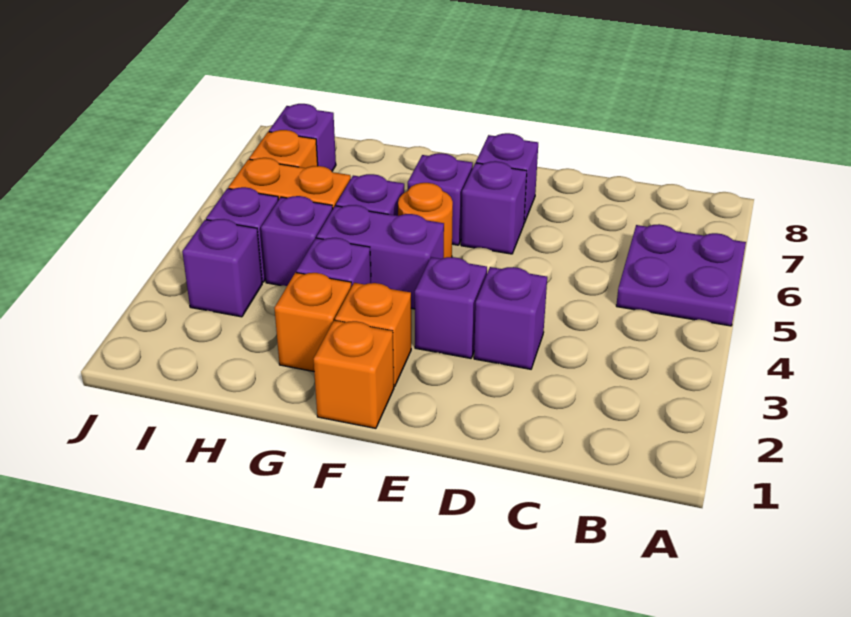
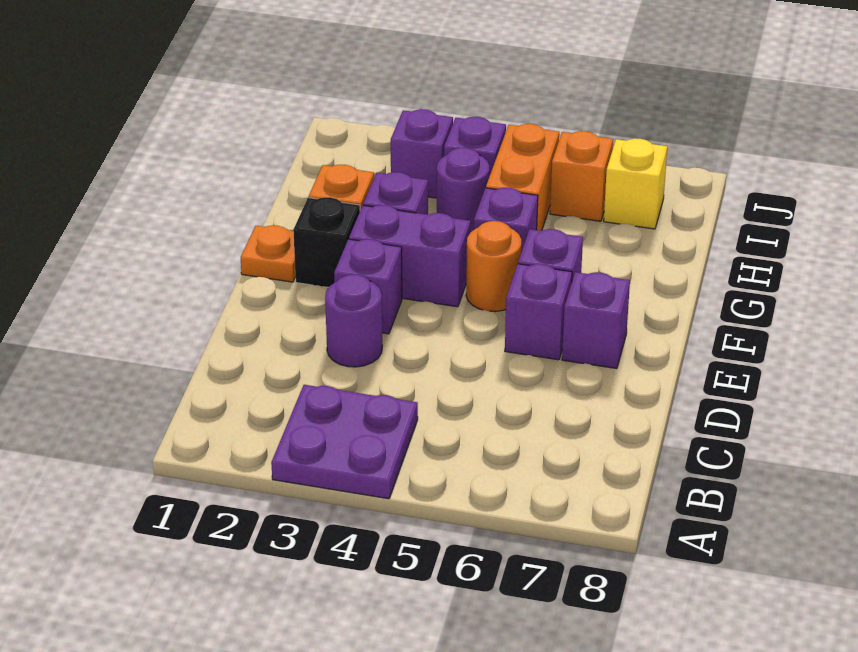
purple 2x2 plate [616,224,746,326] -> purple 2x2 plate moved to [271,385,418,499]
purple 1x1 brick [474,267,547,369] -> purple 1x1 round brick [325,274,382,367]
orange 1x1 brick [314,320,394,428] -> orange 1x1 plate [241,225,295,282]
orange 1x1 brick [335,283,411,387] -> black 1x1 brick [293,197,360,287]
purple 1x2 brick [317,205,444,309] -> purple 1x2 brick turned to [349,205,471,307]
purple 1x1 brick [261,196,333,286] -> purple 1x1 round brick [437,148,489,232]
purple 1x1 brick [269,104,336,171] -> yellow 1x1 brick [604,138,667,229]

